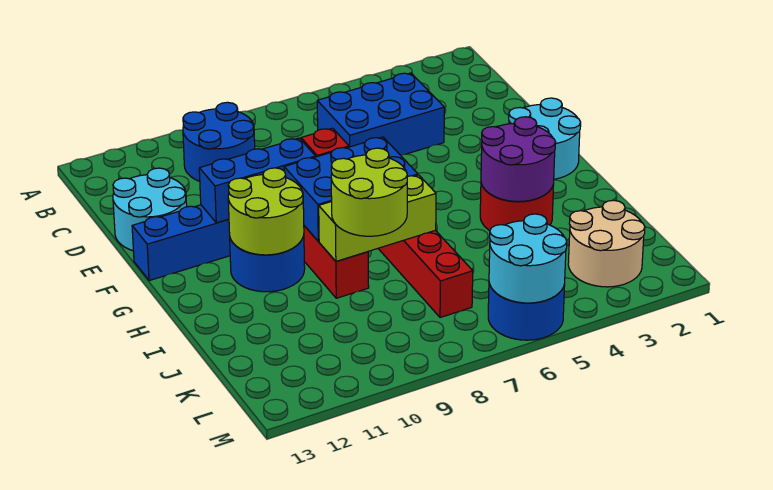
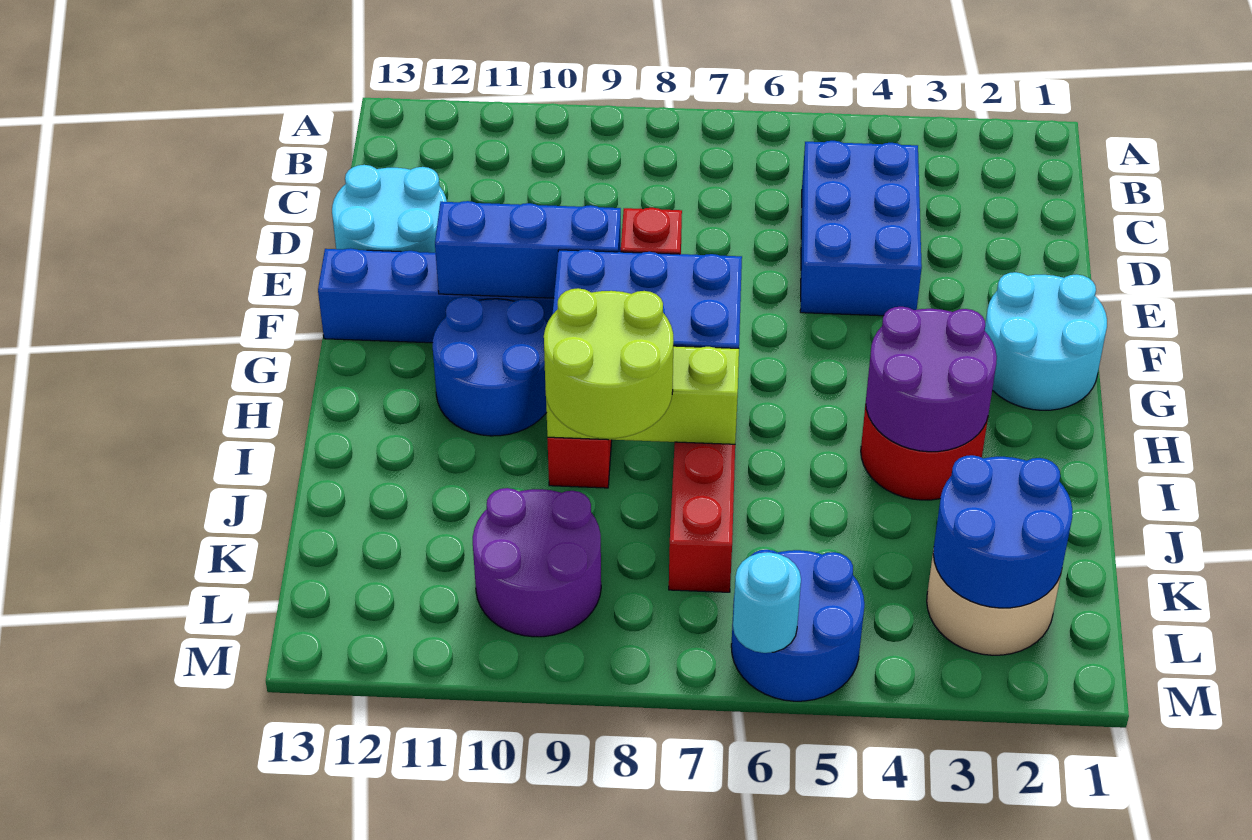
blue 2x2 round brick [183,102,255,181] -> blue 2x2 round brick moved to [933,455,1072,608]
blue 2x3 brick [317,73,444,155] -> blue 2x3 brick turned to [800,141,922,316]
lime 2x2 round brick [228,168,304,255] -> none
none -> purple 2x2 round brick [473,488,601,637]
cyan 2x2 round brick [489,214,567,303] -> cyan 1x1 round brick [733,552,801,653]

